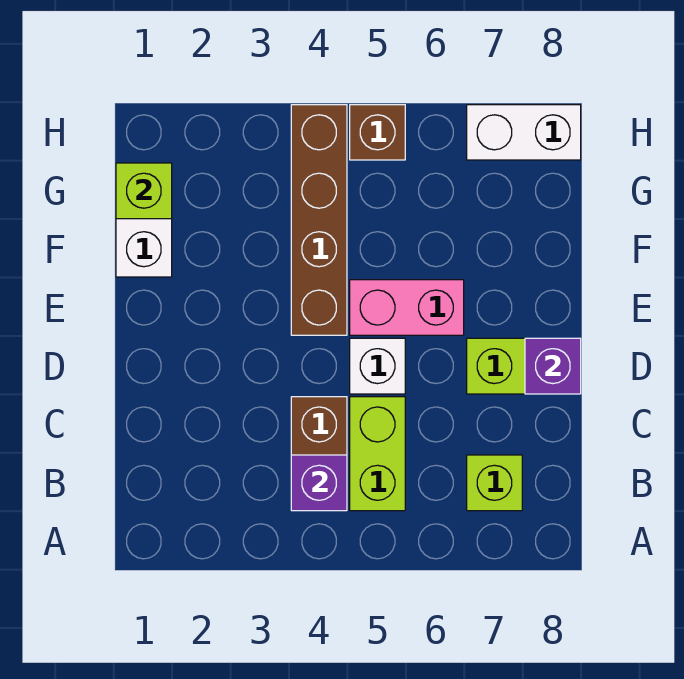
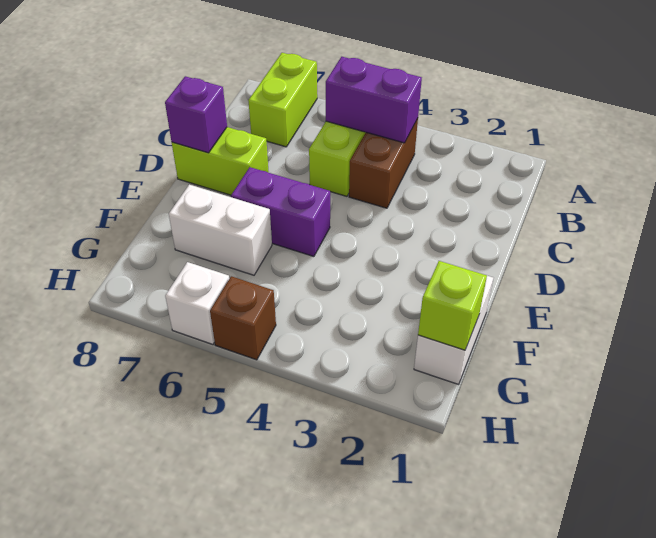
purple 1x1 brick [291,455,347,511] -> purple 1x2 brick [326,57,422,143]
lime 1x1 brick [467,455,522,511] -> lime 1x2 brick [248,53,317,147]
white 1x1 brick [350,338,405,394] -> white 1x1 brick moved to [165,262,229,344]
brown 1x4 brick [291,105,347,335] -> none
pink 1x2 brick [350,280,464,335] -> purple 1x2 brick [231,167,330,256]
white 1x2 brick [467,105,581,160] -> white 1x2 brick moved to [169,185,272,275]

